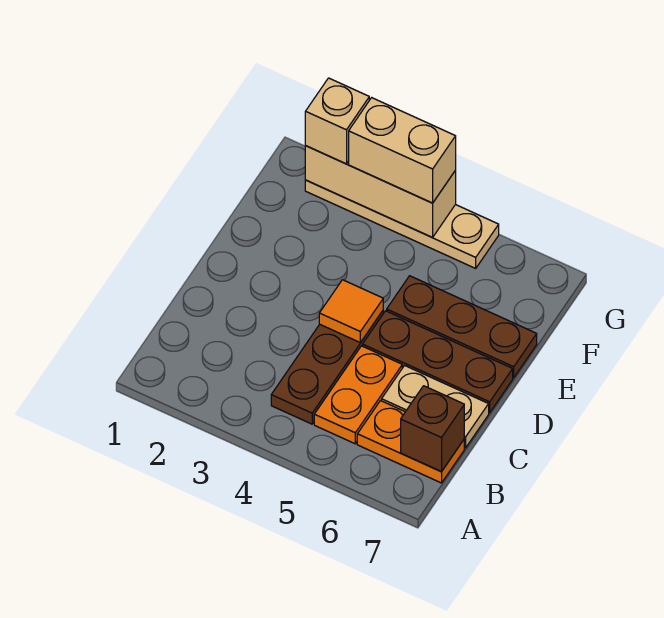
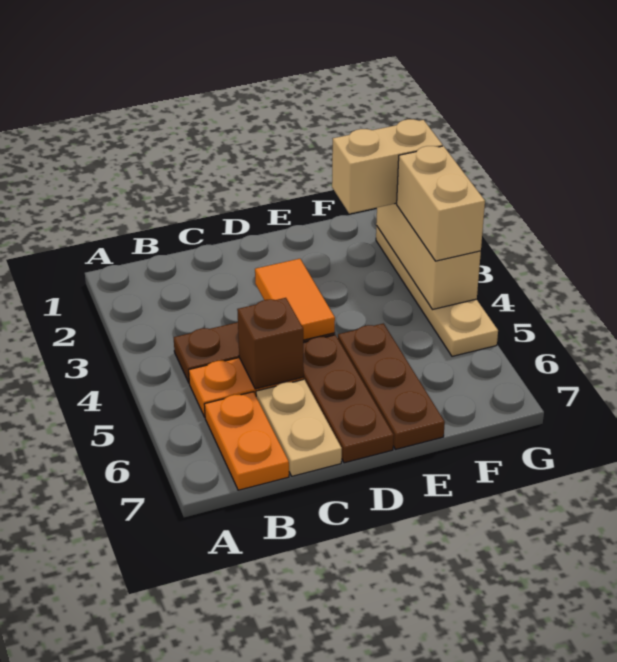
brown 1x1 brick [401,386,464,472] -> brown 1x1 brick moved to [237,298,304,389]
orange 1x1 tile [319,280,383,343] -> orange 1x2 tile [255,259,335,340]
tan 1x1 brick [305,78,369,164] -> tan 1x2 brick [332,119,443,214]

